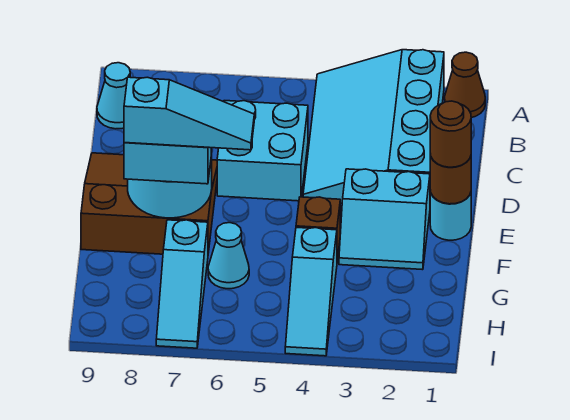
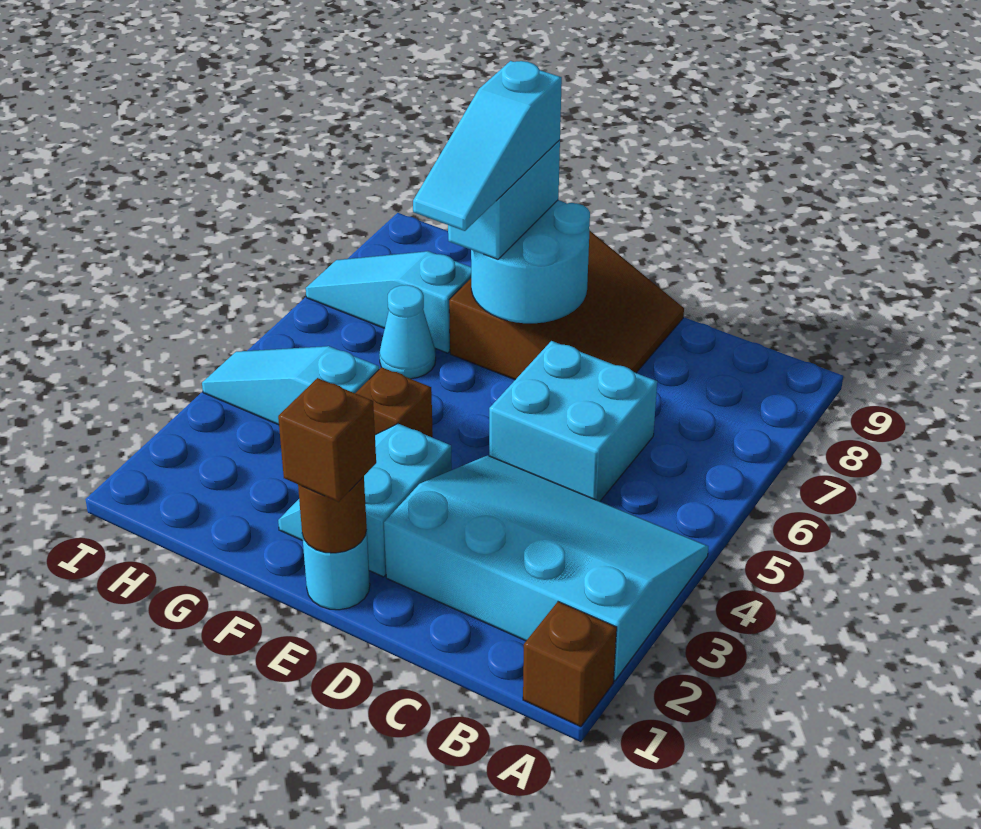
brown 1x1 cone [445,52,485,118] -> brown 1x1 brick [523,602,617,727]
cyan 1x1 cone [97,63,130,129] -> none
brown 1x1 round brick [430,101,471,167] -> brown 1x1 brick [278,378,376,502]

